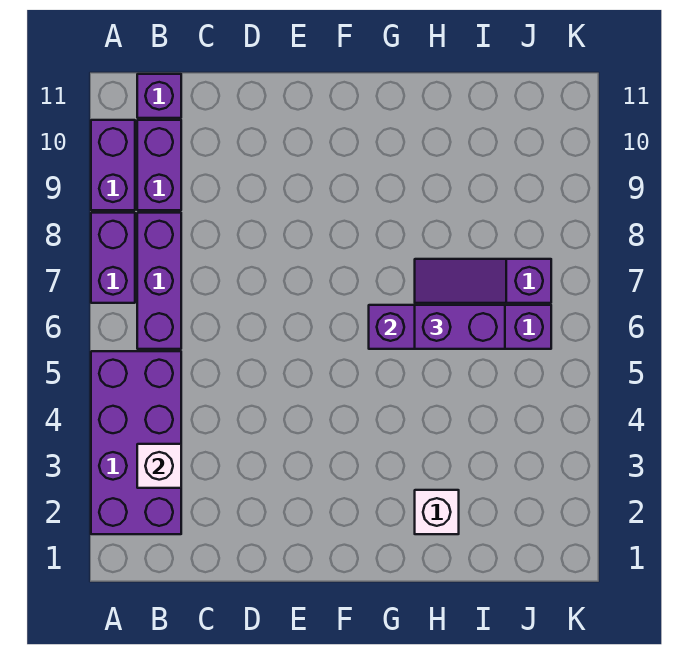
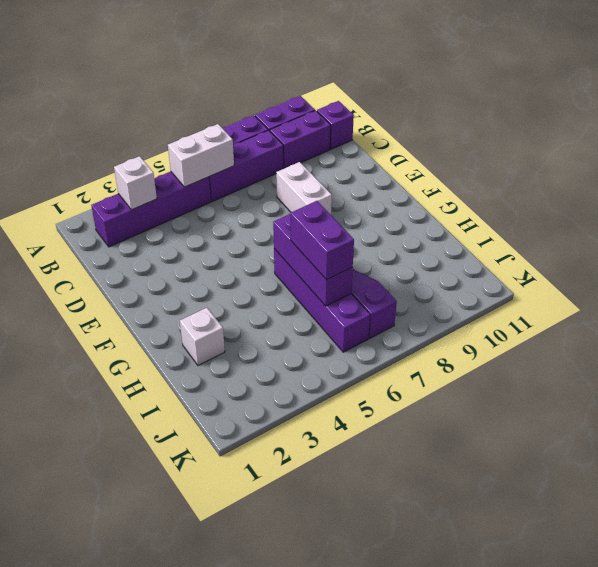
purple 2x4 brick [91,351,181,534] -> purple 1x4 brick [91,172,211,247]
none -> white 1x2 brick [168,124,234,187]
none -> white 1x2 brick [276,162,332,215]

